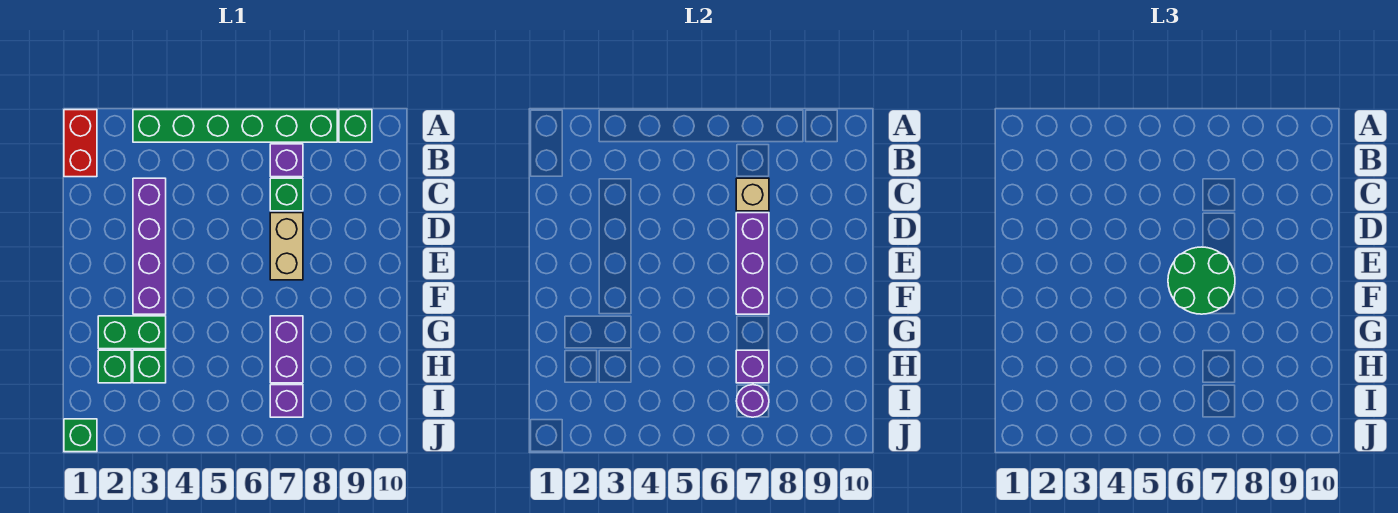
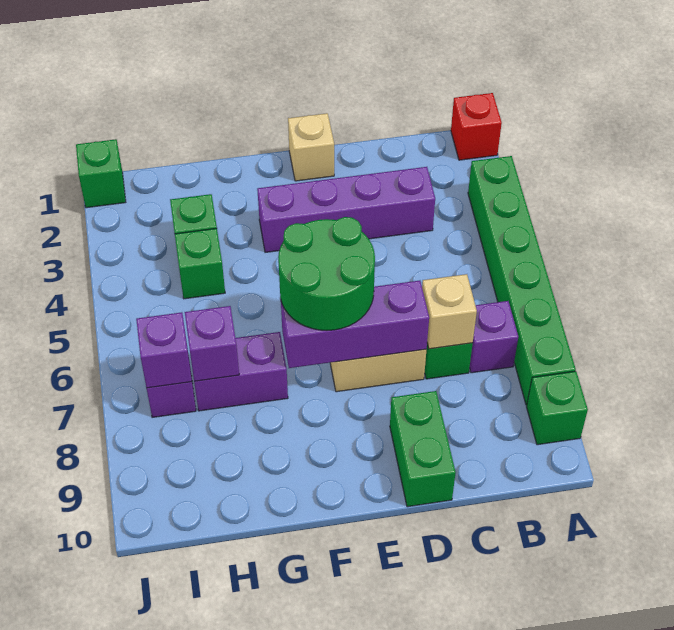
red 1x2 brick [64,110,97,177] -> red 1x1 brick [451,93,502,160]
none -> tan 1x1 brick [288,113,334,181]
green 1x2 brick [98,316,166,349] -> green 1x2 brick moved to [390,391,456,507]
green 1x1 brick [98,350,131,383] -> green 1x1 brick moved to [175,228,225,299]
purple 1x1 round brick [736,385,769,417] -> purple 1x1 brick [136,312,192,388]

